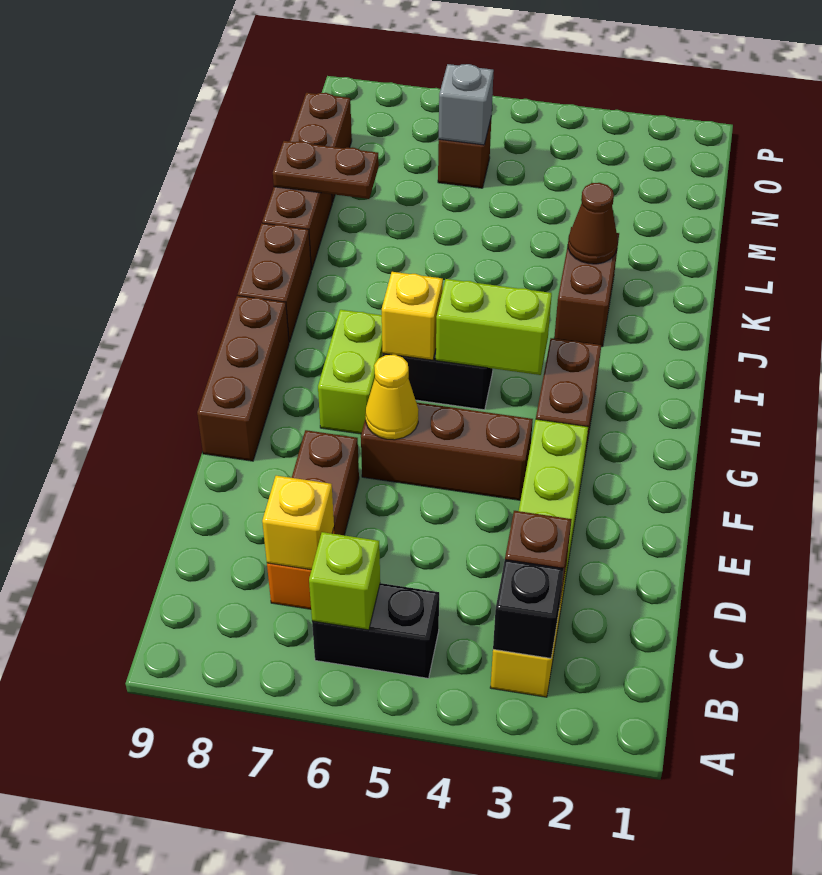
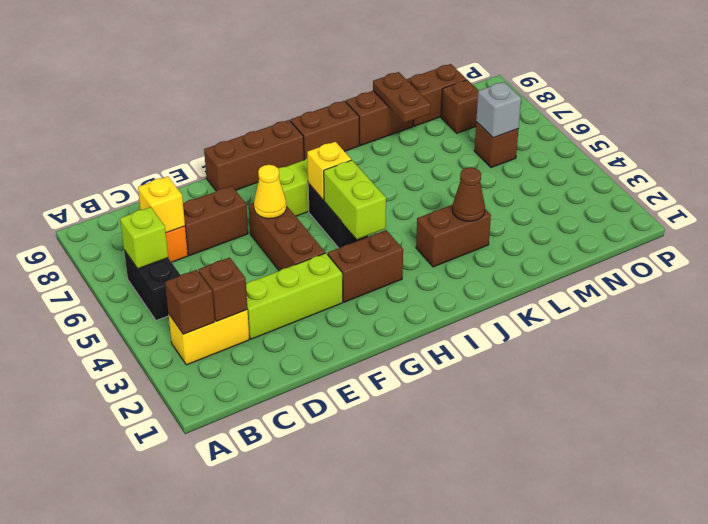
black 1x1 brick [493,560,564,658] -> brown 1x1 brick [165,270,215,334]
none -> brown 1x1 brick [441,80,479,133]

